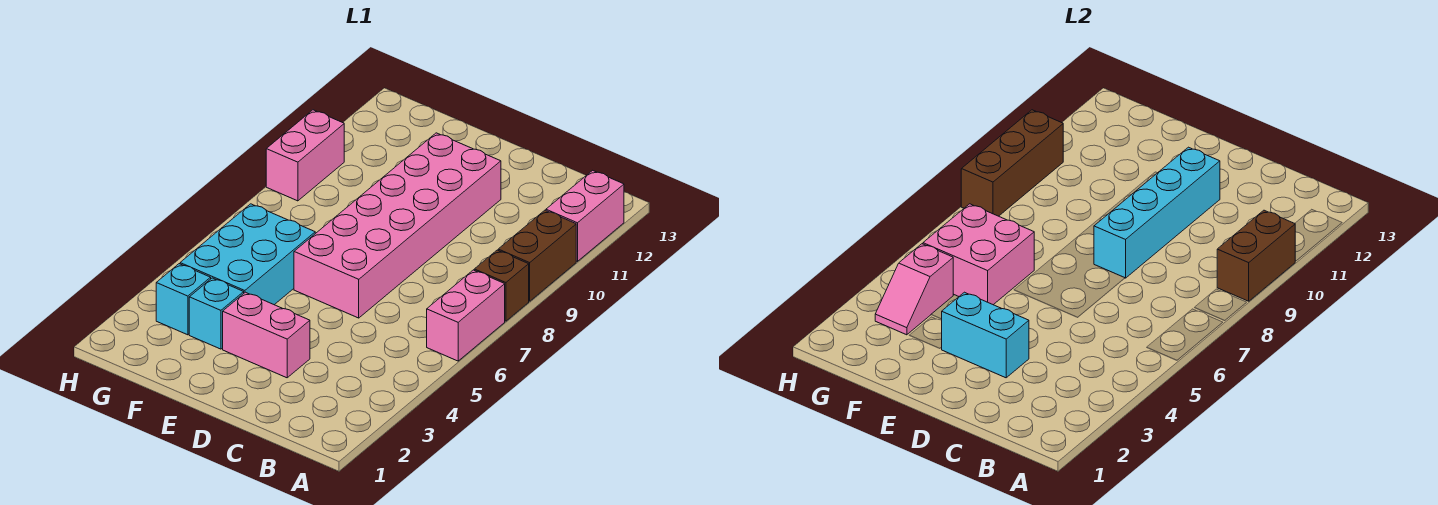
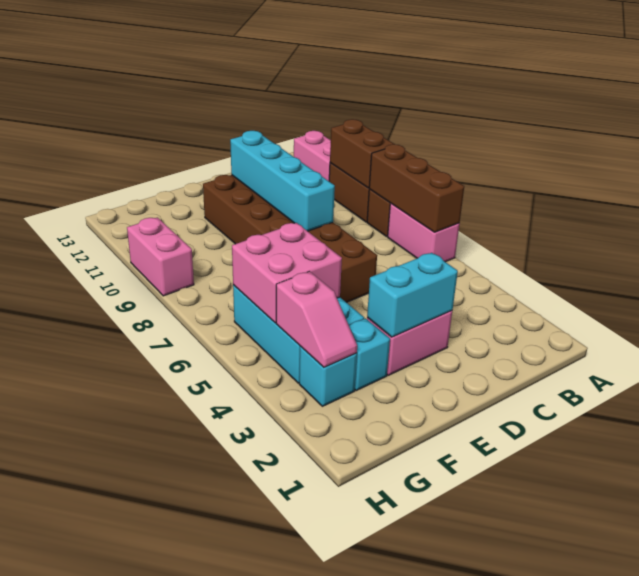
pink 2x6 brick [294,133,501,318] -> brown 2x6 brick [203,175,377,302]
brown 1x3 brick [961,110,1063,216] -> brown 1x3 brick moved to [369,144,464,232]

